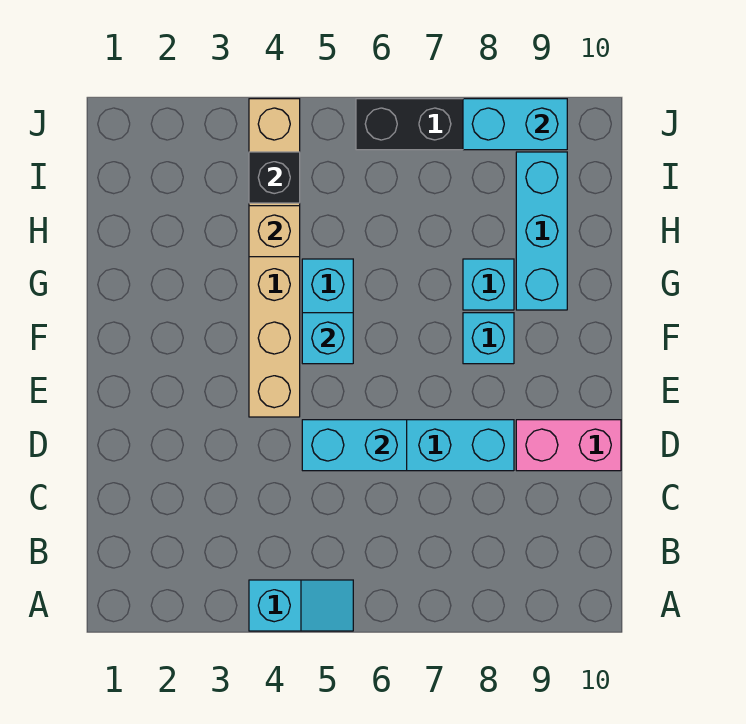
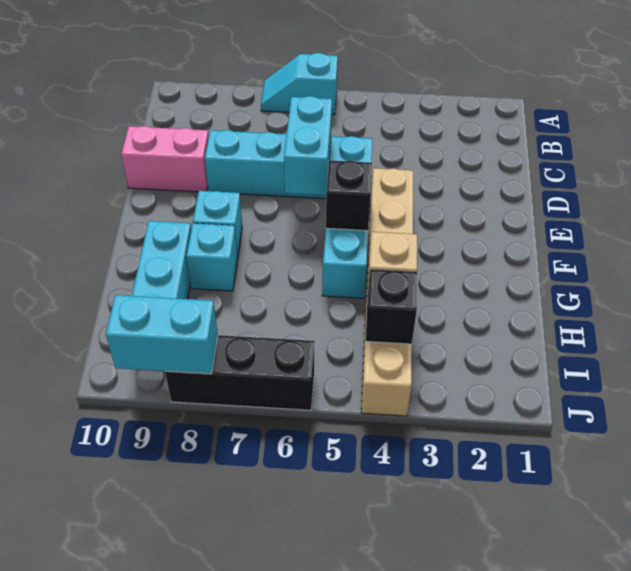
cyan 1x2 slope [249,580,353,631] -> cyan 1x2 slope moved to [261,53,338,115]
cyan 1x2 brick [302,420,407,471] -> cyan 1x2 brick turned to [284,96,332,195]
cyan 1x1 brick [302,313,353,364] -> black 1x1 brick [326,160,372,231]

